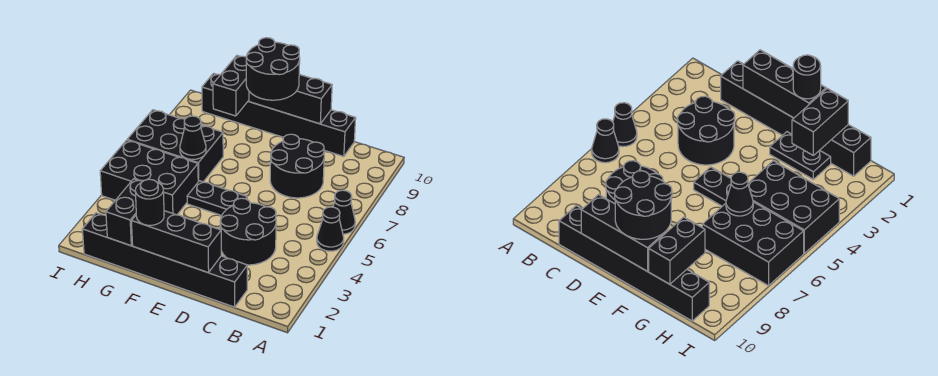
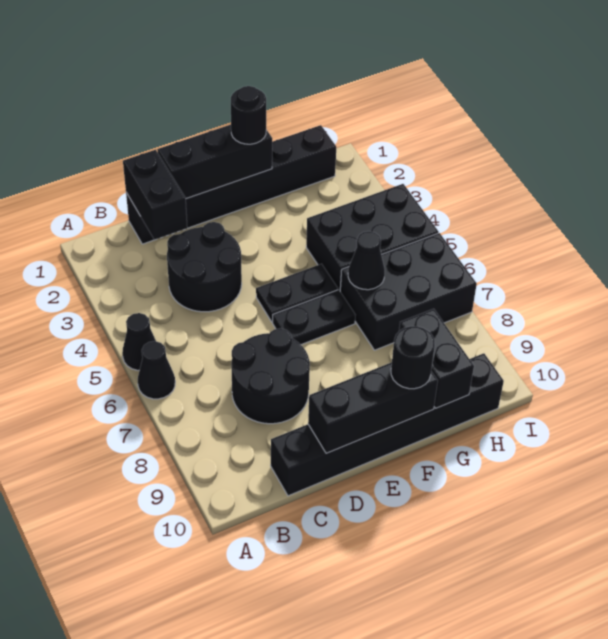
black 2x2 round brick [246,38,300,100] -> black 1x1 round brick [391,326,435,389]
black 1x2 plate [770,132,831,179] -> black 1x2 plate moved to [273,290,355,345]
black 1x2 brick [106,179,143,246] -> black 1x2 brick moved to [123,150,187,240]

